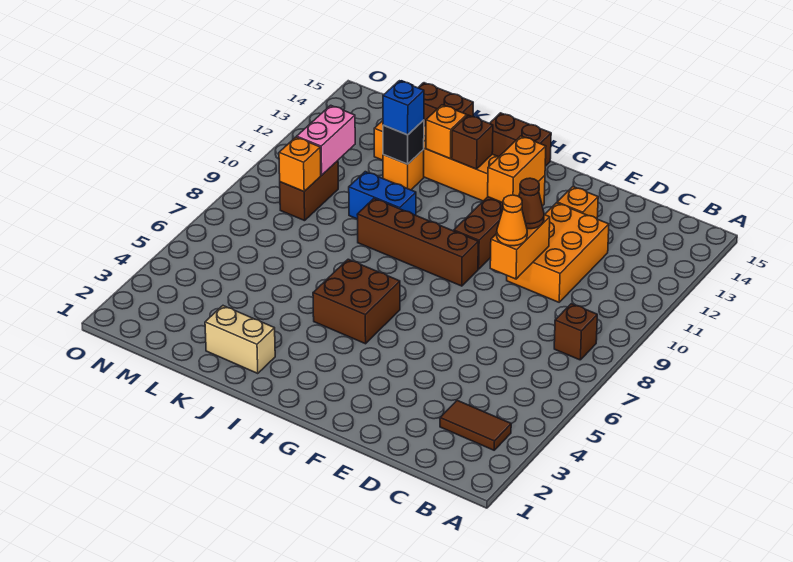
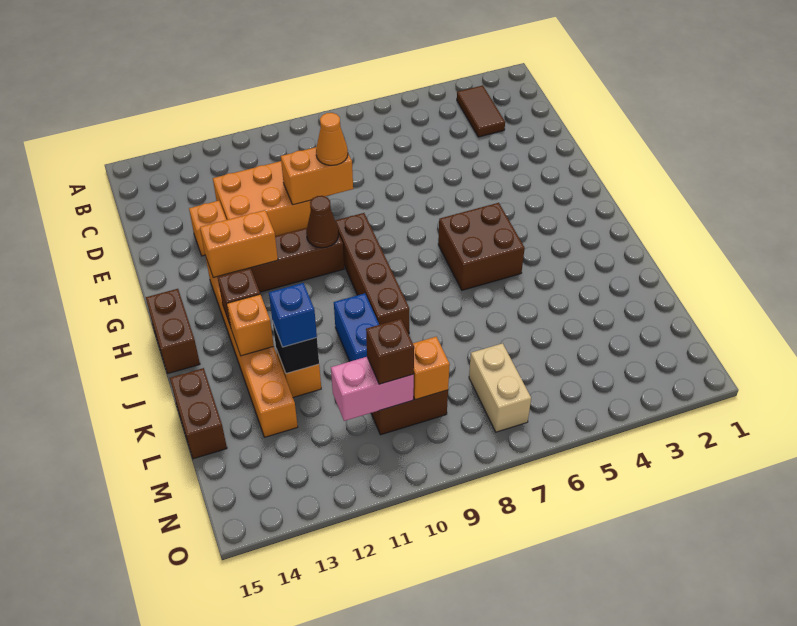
brown 1x1 brick [554,304,597,360] -> brown 1x1 brick moved to [366,319,414,384]
brown 1x1 cone [519,178,544,229] -> brown 1x1 cone moved to [306,196,339,248]
tan 1x2 brick [205,306,275,374] -> tan 1x2 brick moved to [469,343,531,432]

